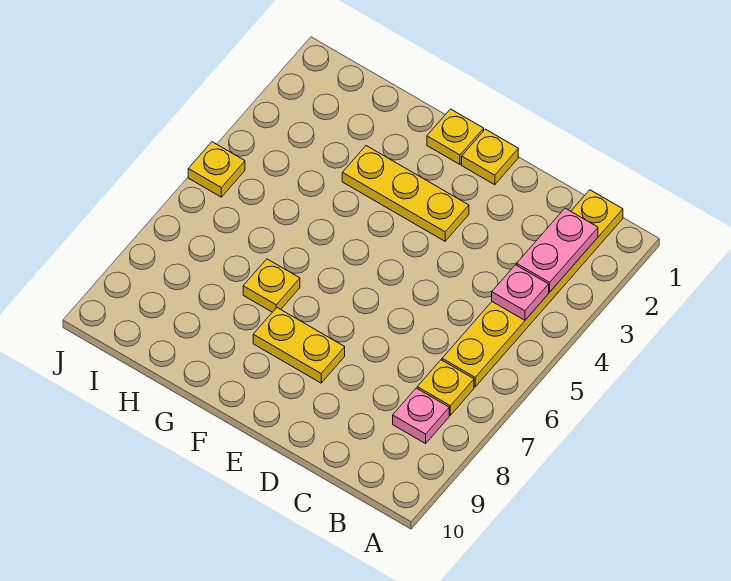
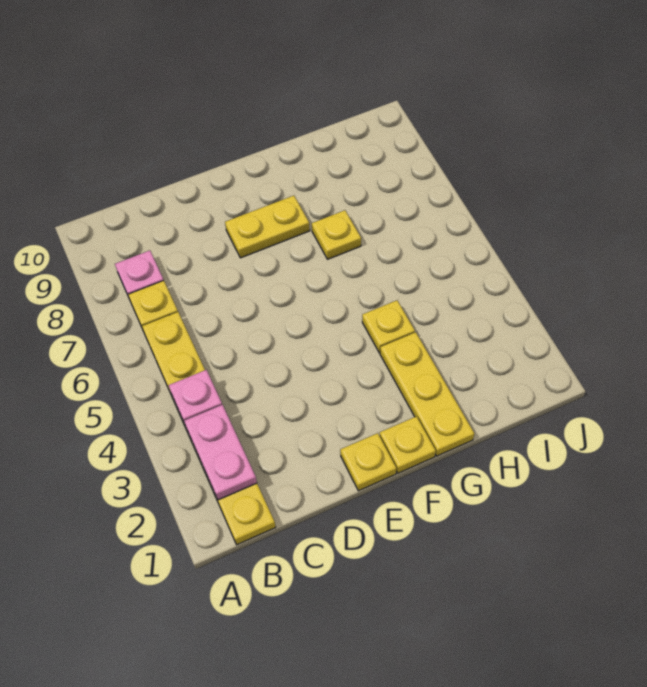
yellow 1x3 plate [342,146,469,241] -> yellow 1x3 plate turned to [380,332,474,456]
yellow 1x1 plate [188,142,245,197] -> yellow 1x1 plate moved to [362,300,415,353]

